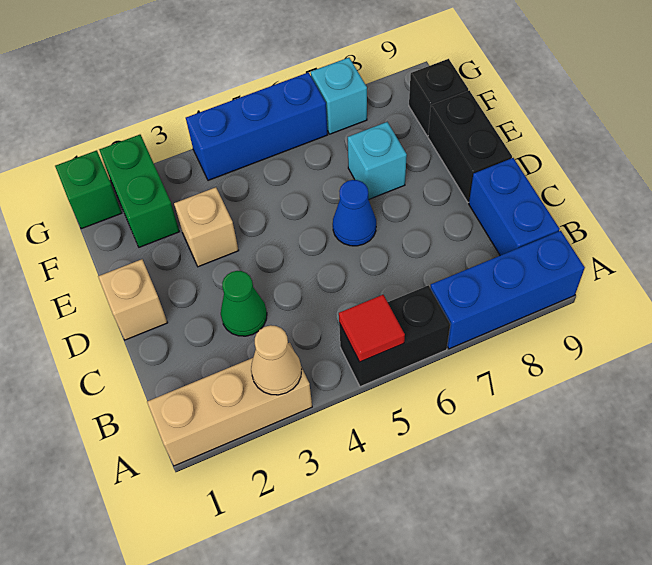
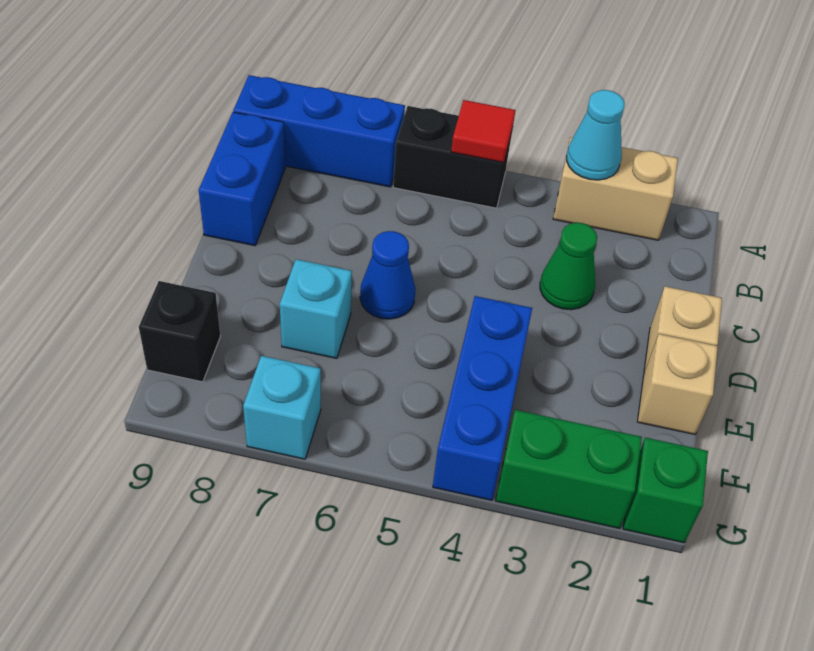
tan 1x3 brick [147,343,312,466] -> tan 1x2 brick [553,137,678,240]
tan 1x1 cone [251,325,302,395] -> cyan 1x1 cone [566,90,625,180]
black 1x2 brick [428,91,512,202] -> none
tan 1x1 brick [174,187,239,267] -> tan 1x1 brick moved to [637,334,718,434]
green 1x2 brick [99,135,180,247] -> green 1x2 brick turned to [496,410,642,529]
blue 1x3 brick [186,72,328,181] -> blue 1x3 brick turned to [433,296,532,500]

